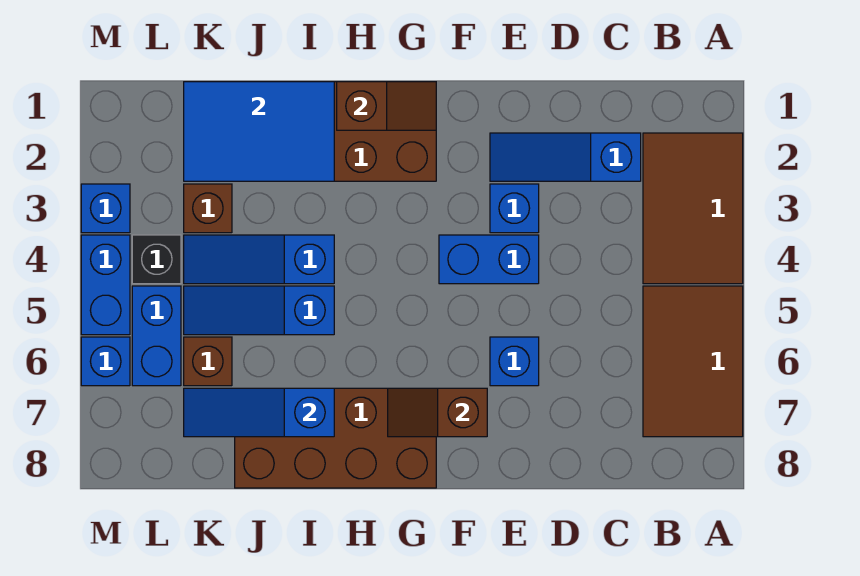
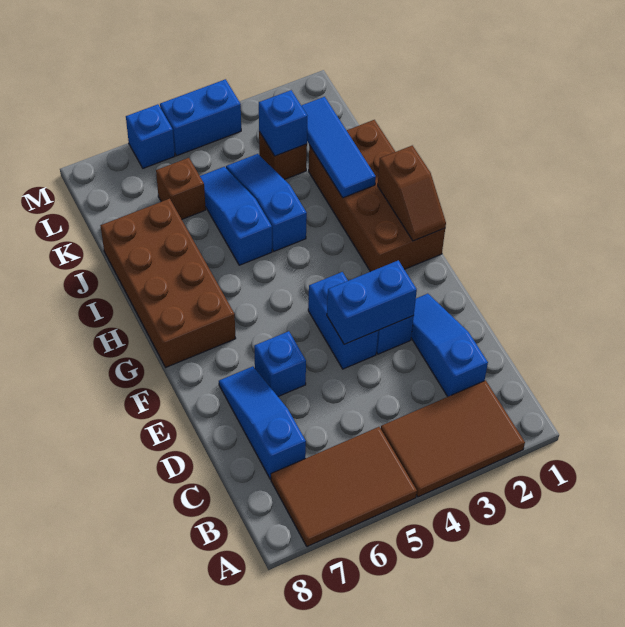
brown 1x2 slope [388,388,487,437] -> none
blue 2x3 tile [184,82,334,181] -> blue 1x3 tile [301,97,376,198]
blue 1x3 slope [184,388,334,437] -> blue 1x3 slope moved to [219,366,306,479]
black 1x1 brick [132,235,181,284] -> none
blue 1x2 brick [132,286,181,386] -> blue 1x2 brick moved to [327,260,417,344]
blue 1x1 brick [81,184,130,233] -> blue 1x1 brick moved to [259,90,307,156]

